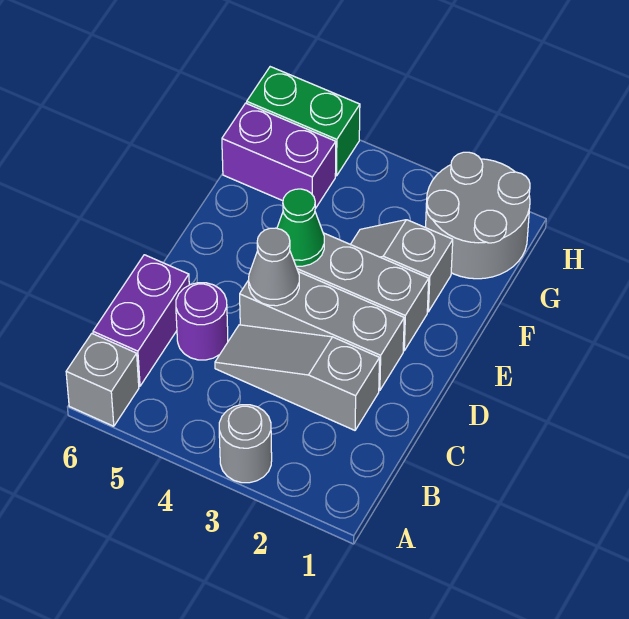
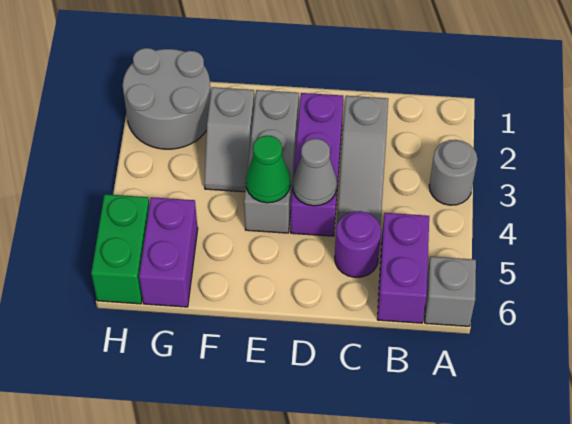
purple 1x2 brick [93,255,189,386] -> purple 1x2 brick turned to [377,213,429,323]
grey 1x3 brick [240,272,404,390] -> purple 1x3 brick [291,93,343,236]

